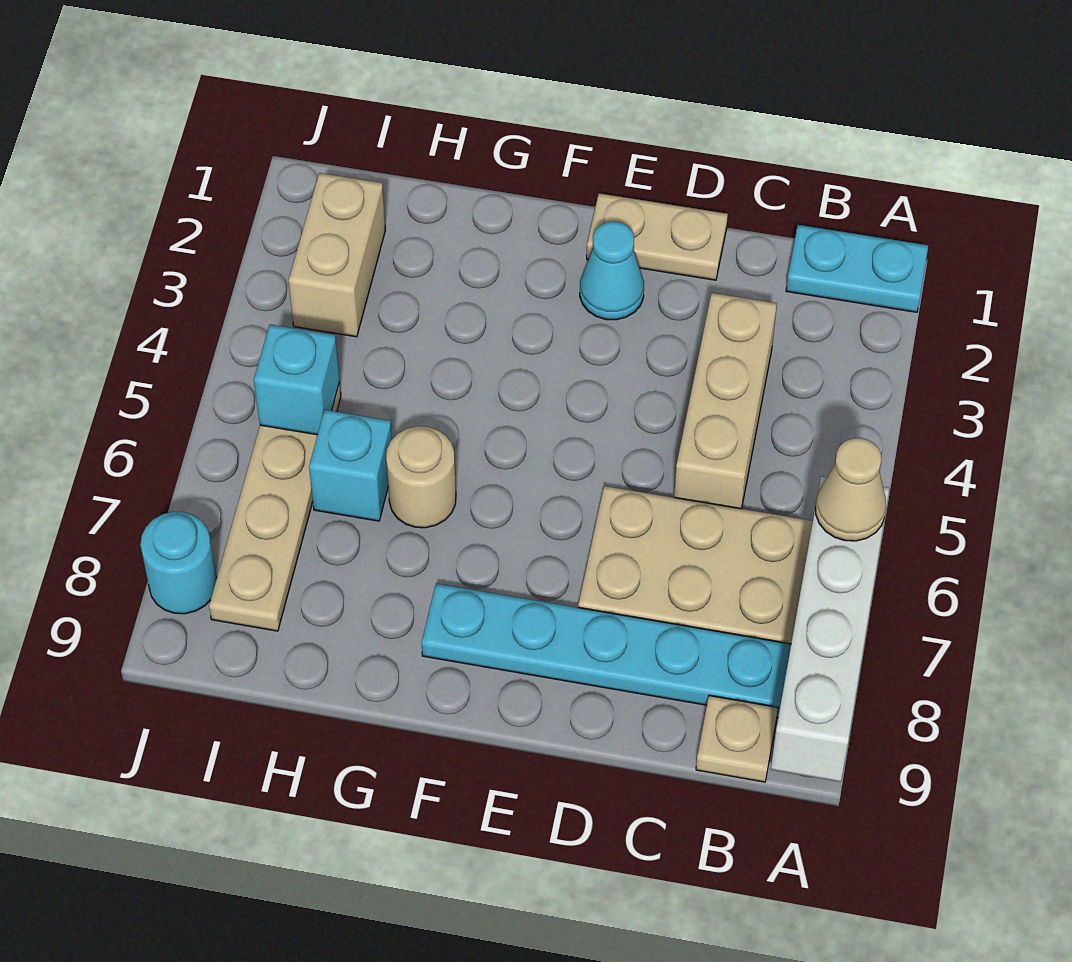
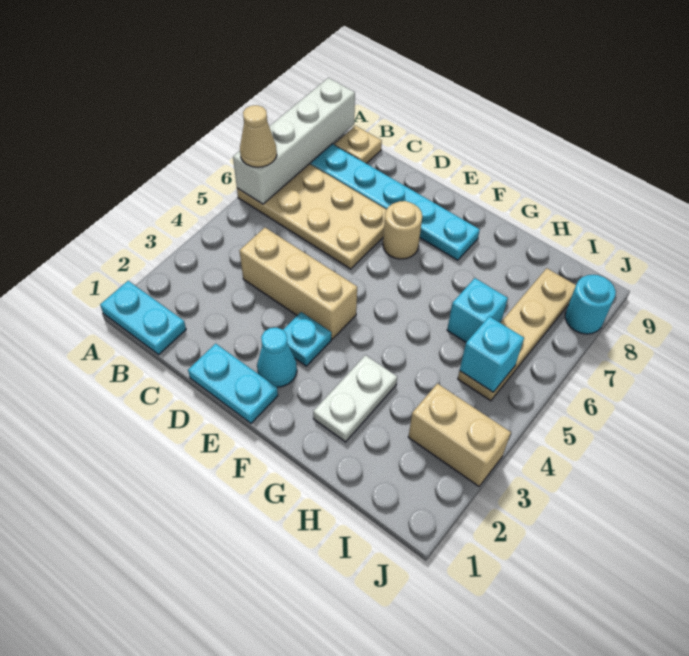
tan 1x3 brick [674,293,777,509] -> tan 1x3 brick turned to [239,228,357,339]
tan 1x2 plate [587,193,728,280] -> cyan 1x2 plate [188,344,278,423]
none -> cyan 1x1 plate [283,312,331,366]
none -> white 1x2 plate [313,355,397,442]
tan 1x1 round brick [386,426,456,528] -> tan 1x1 round brick moved to [383,201,422,259]
tan 1x2 brick [288,173,386,337] -> tan 1x2 brick turned to [408,384,511,486]

